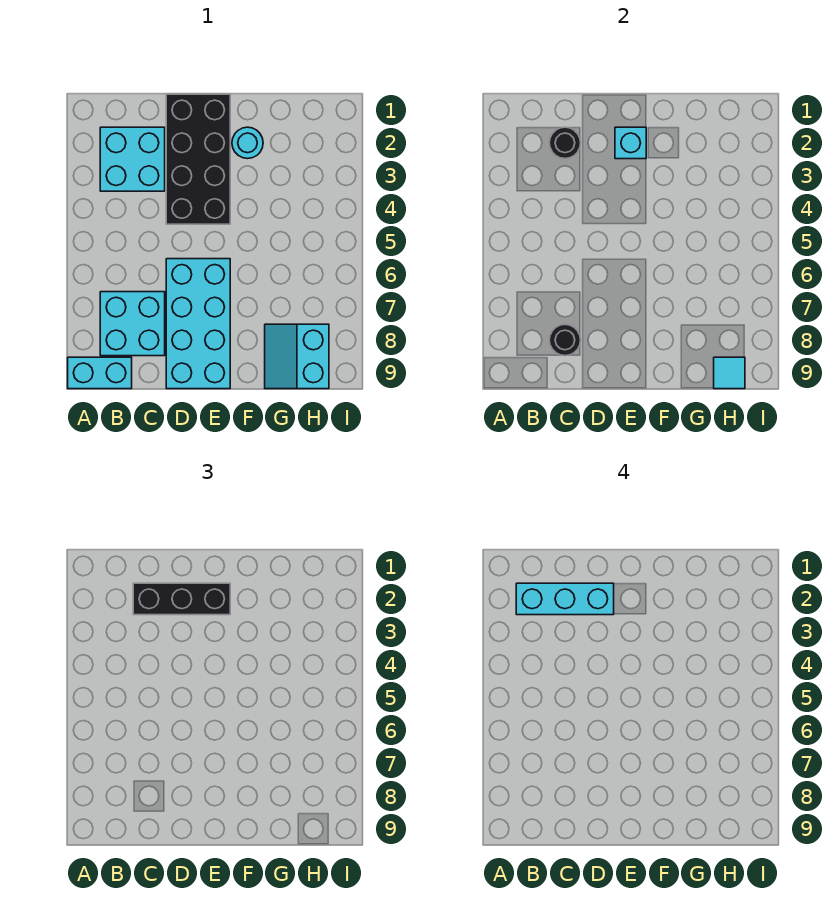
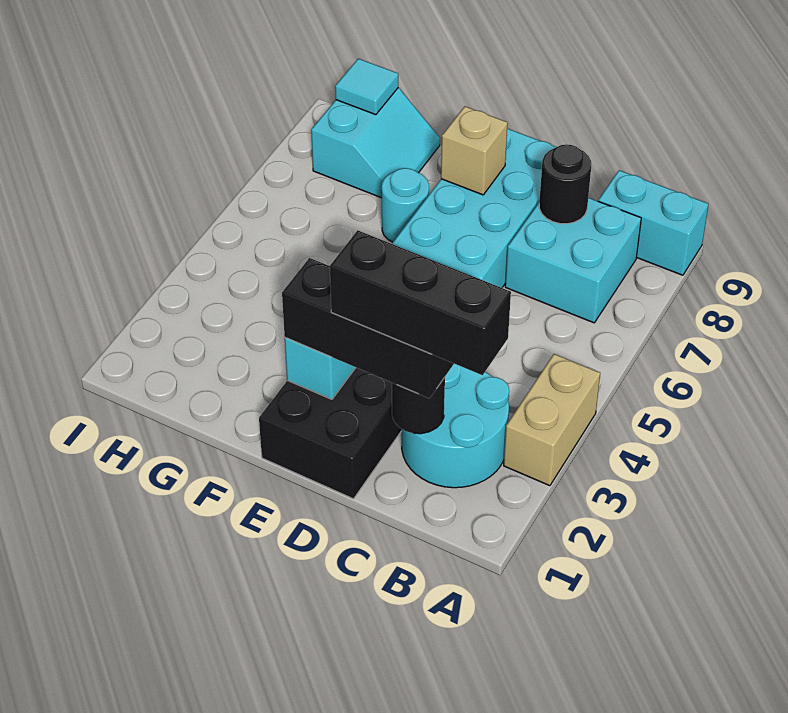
none -> tan 1x2 brick [504,354,600,486]
cyan 2x2 brick [100,127,165,191] -> cyan 2x2 round brick [402,364,509,488]
cyan 1x3 brick [516,583,614,615] -> black 1x3 brick [330,230,511,375]
none -> tan 1x1 brick [441,106,508,195]
cyan 1x1 round brick [232,127,263,159] -> cyan 1x1 round brick moved to [382,168,429,242]

